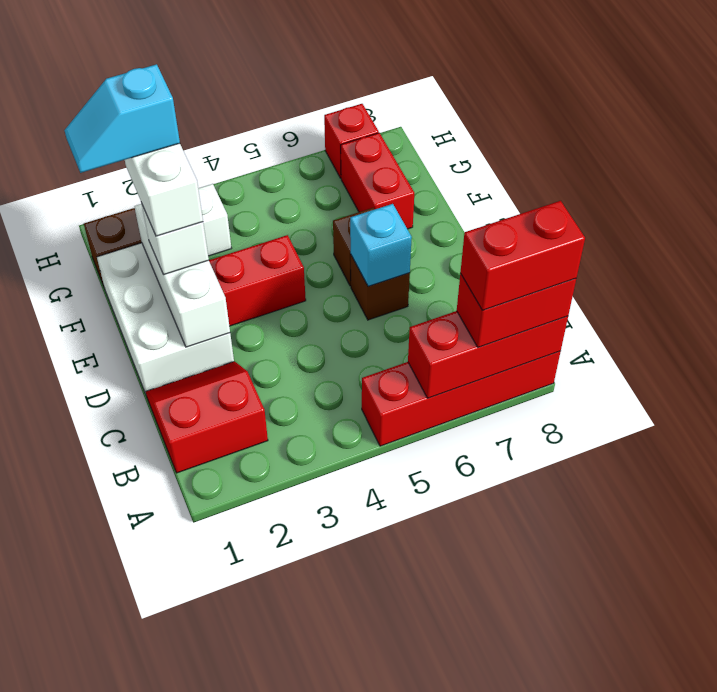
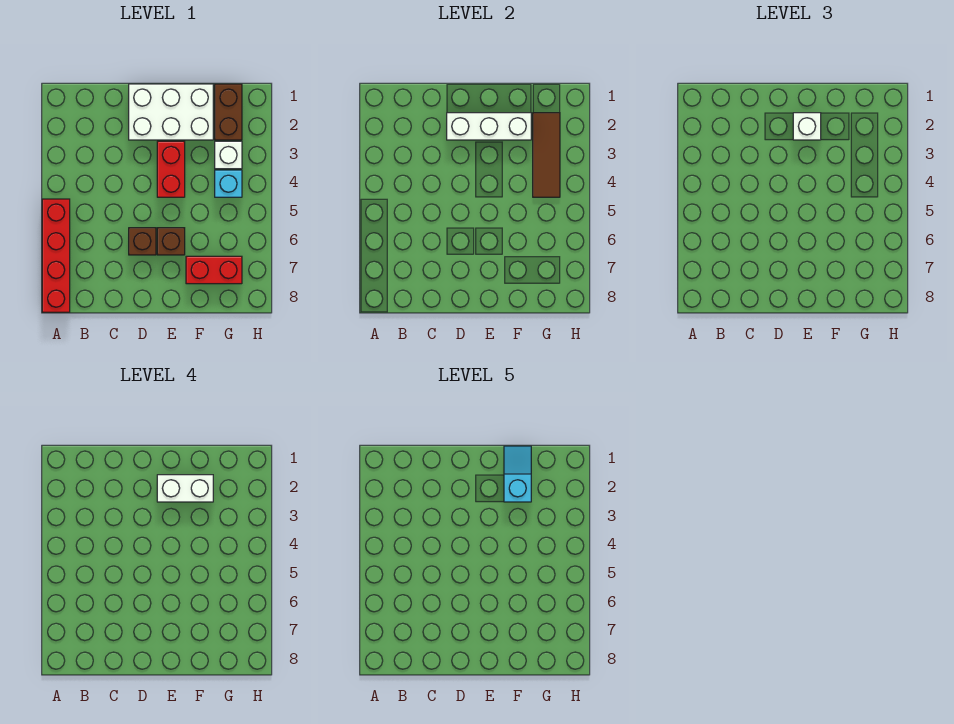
red 1x3 brick [408,311,568,398] -> none
red 1x2 brick [457,274,576,347] -> none
red 1x2 brick [460,201,585,310] -> none
red 2x2 slope [146,361,268,473] -> none
cyan 1x1 brick [350,204,412,286] -> cyan 1x1 brick moved to [215,170,242,197]
none -> brown 1x3 tile [533,113,560,197]
red 1x1 brick [324,104,379,178] -> none

